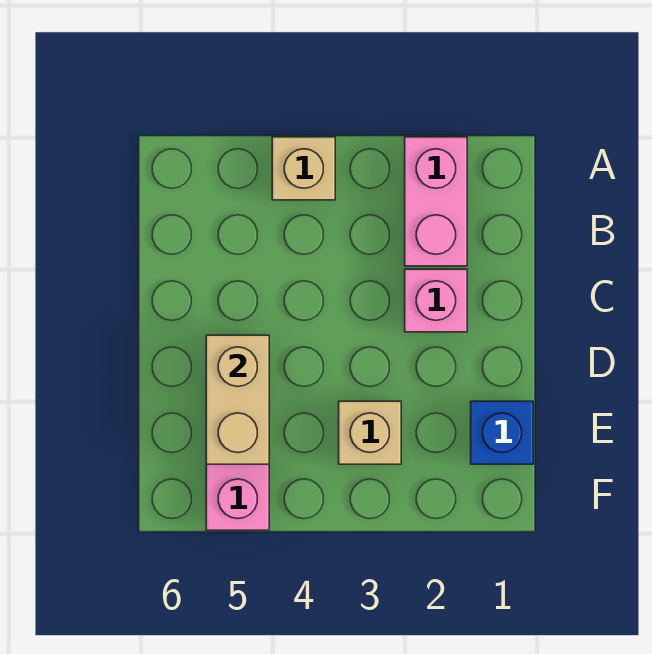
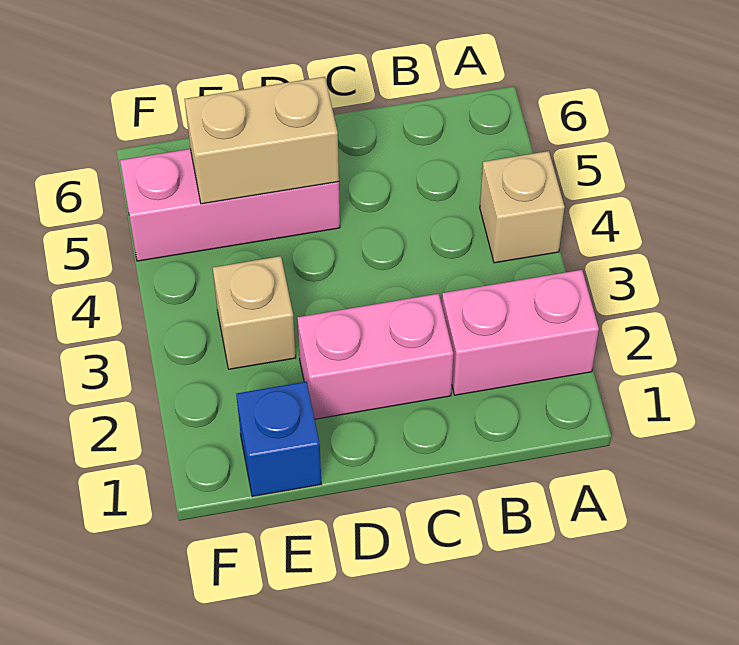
pink 1x1 brick [405,269,467,332] -> pink 1x2 brick [297,294,453,419]

